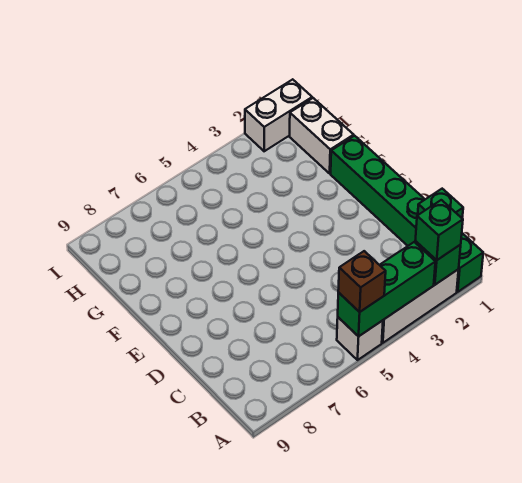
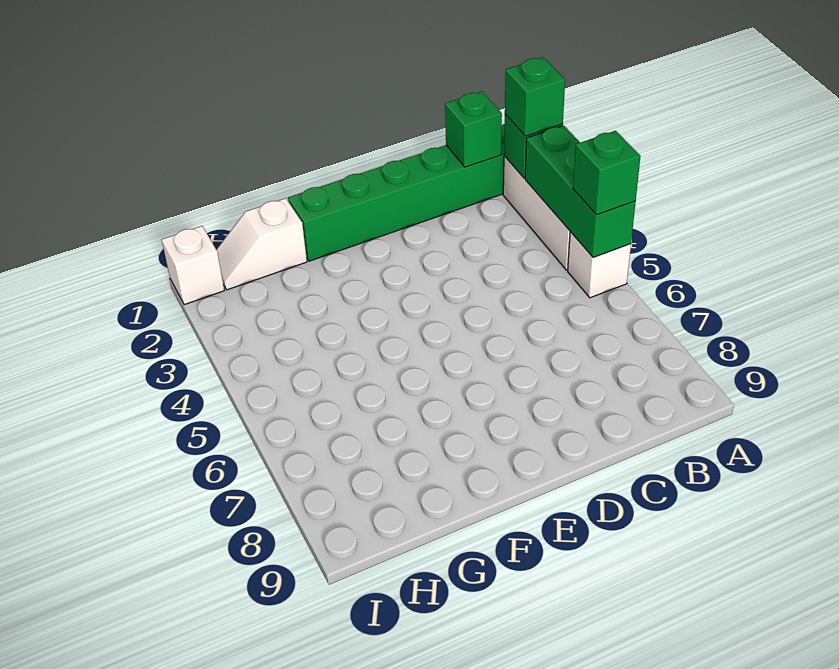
brown 1x1 brick [338,251,386,312] -> green 1x1 brick [573,131,641,215]
white 1x2 brick [290,98,354,173] -> white 1x2 slope [216,198,307,290]
white 1x2 brick [245,79,312,151] -> white 1x1 brick [162,226,224,305]

